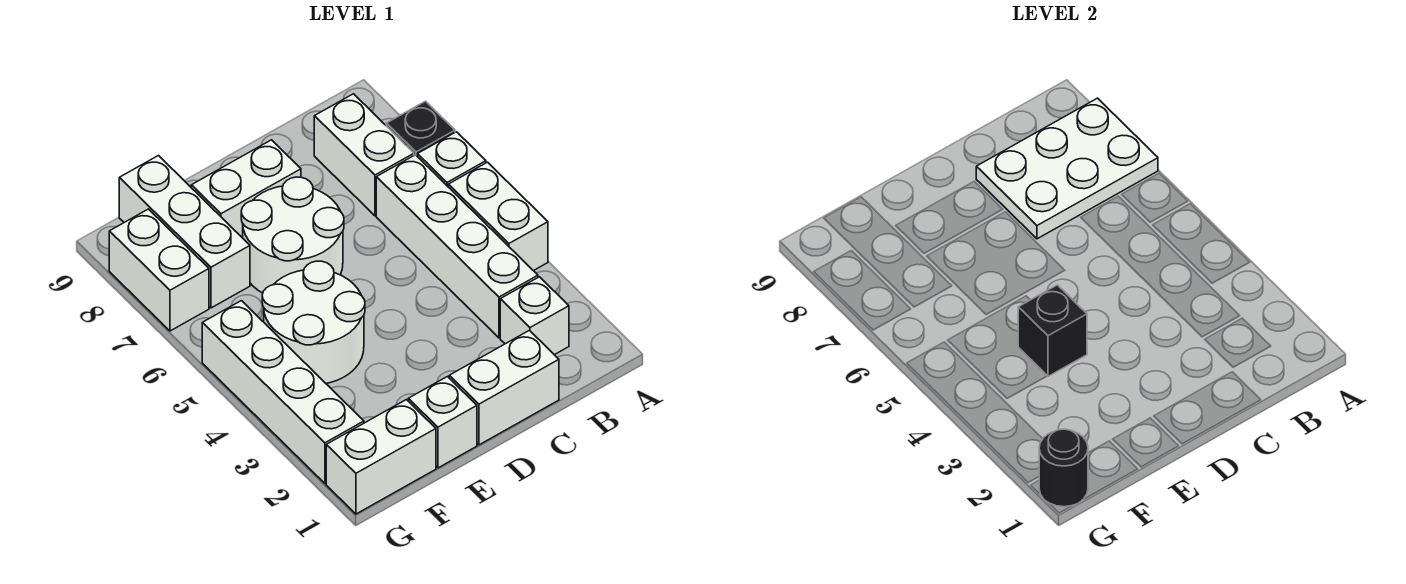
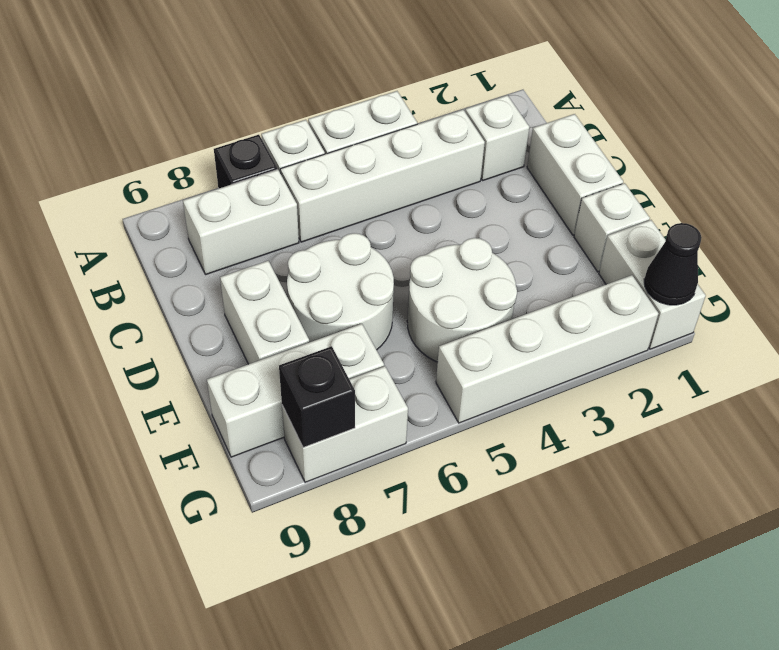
white 2x3 plate [976,98,1158,239] -> none
black 1x1 brick [1018,285,1087,376] -> black 1x1 brick moved to [279,346,355,448]
black 1x1 round brick [1039,429,1088,507] -> black 1x1 cone [644,223,702,305]

